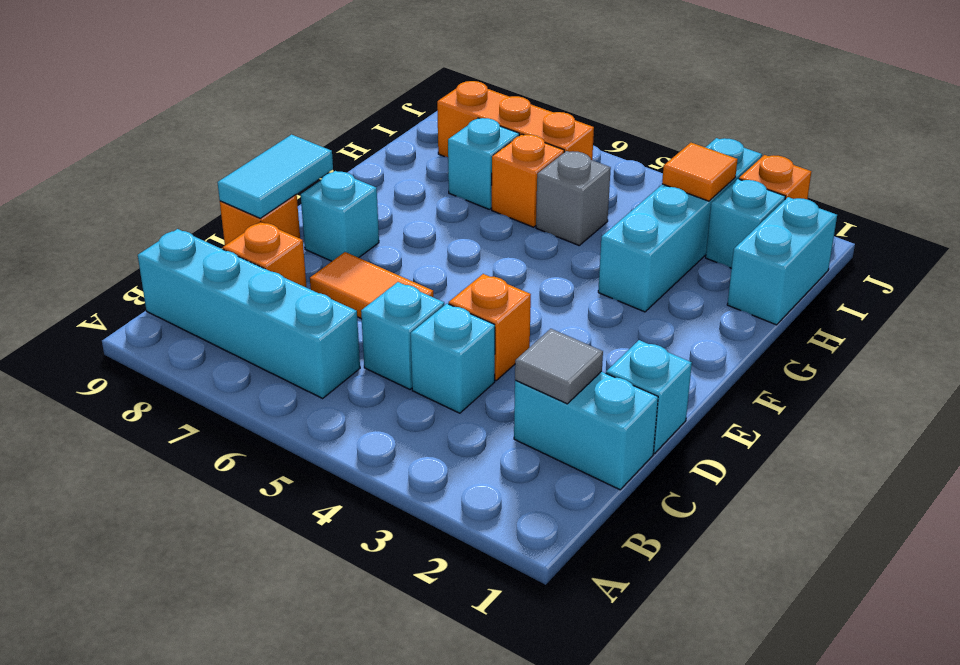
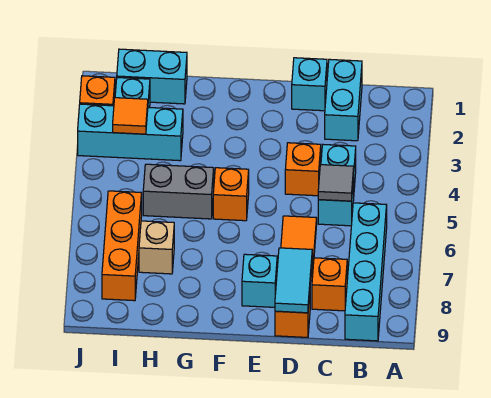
grey 1x1 tile [515,329,603,404] -> grey 1x1 tile moved to [318,165,354,201]
cyan 1x2 tile [217,135,333,218] -> cyan 1x2 tile turned to [275,248,312,313]
cyan 1x4 brick [598,138,762,312] -> cyan 1x3 brick [78,104,183,161]
grey 1x1 brick [536,151,611,245] -> grey 1x2 brick [143,164,214,219]
orange 1x1 brick [492,134,564,227] -> orange 1x1 brick moved to [213,168,249,221]
cyan 1x1 brick [448,118,520,210] -> tan 1x1 brick [139,221,174,274]

